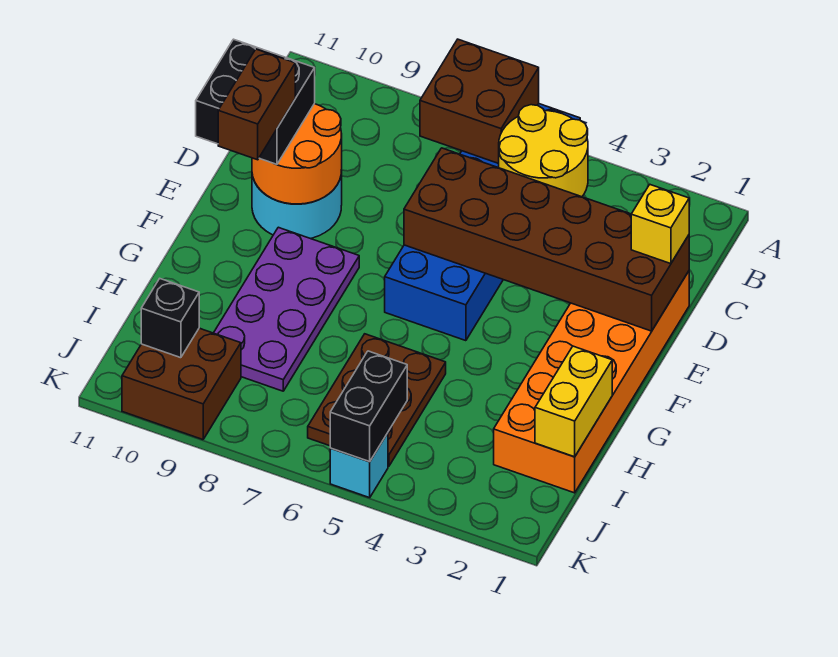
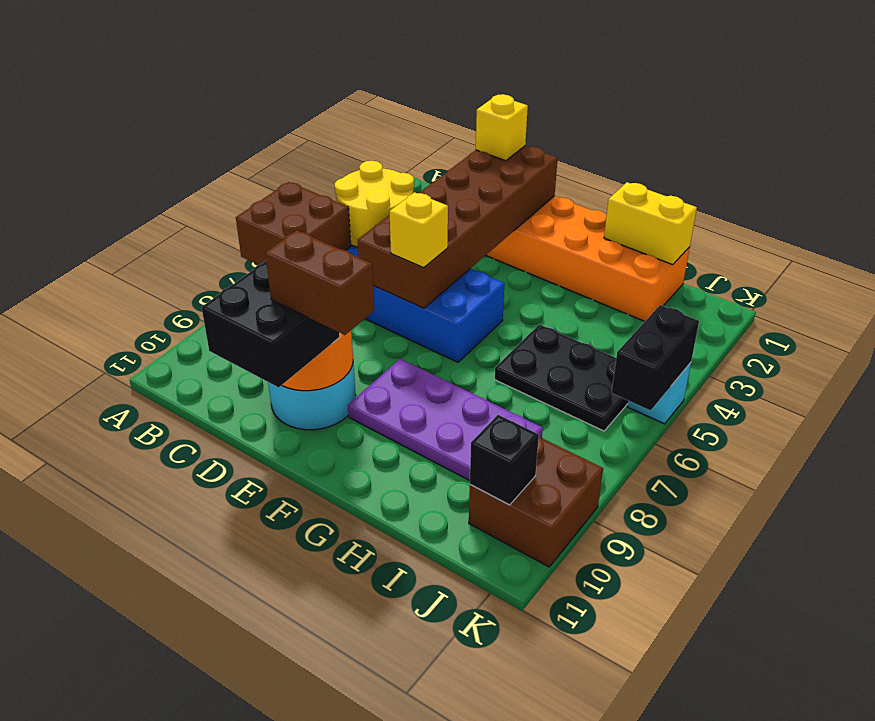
none -> yellow 1x1 brick [390,192,448,267]
brown 2x3 plate [308,334,446,466] -> black 2x3 plate [495,324,628,431]
black 1x2 brick [330,351,407,462] -> black 1x2 brick turned to [612,305,699,411]

